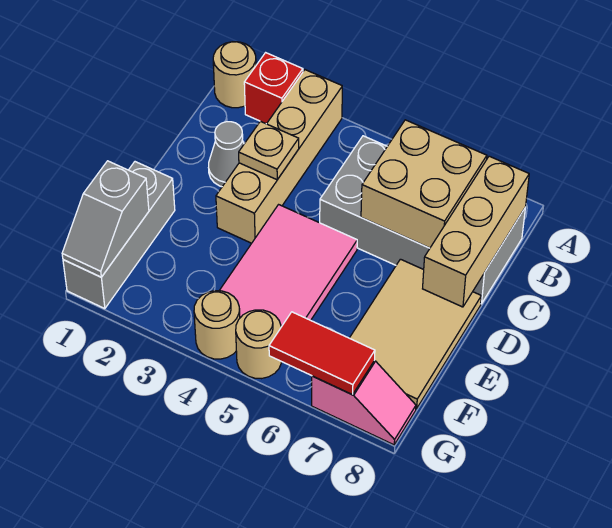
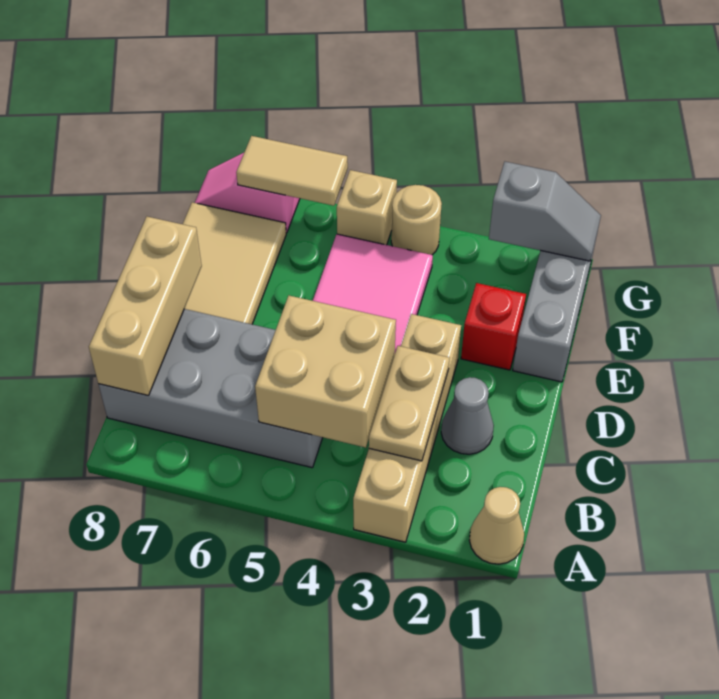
tan 1x1 round brick [213,42,256,108] -> tan 1x1 cone [469,487,524,564]
red 1x1 brick [244,53,303,124] -> red 1x1 brick moved to [461,283,526,370]
tan 2x2 brick [361,120,487,248] -> tan 2x2 brick moved to [255,296,396,448]
tan 1x1 plate [239,121,299,180] -> tan 1x2 plate [369,346,449,461]
grey 1x2 slope [62,161,149,277] -> grey 1x2 slope turned to [489,162,601,261]
tan 1x1 round brick [236,310,281,379] -> tan 1x1 brick [337,170,397,245]
red 1x2 tile [269,312,375,395] -> tan 1x2 tile [236,136,348,206]

